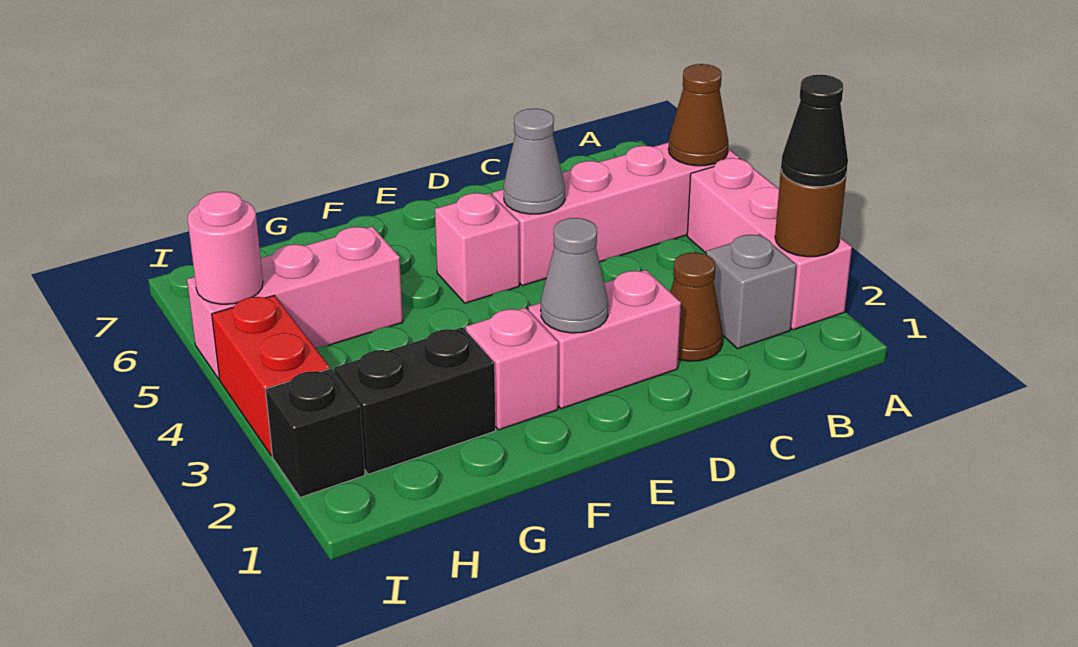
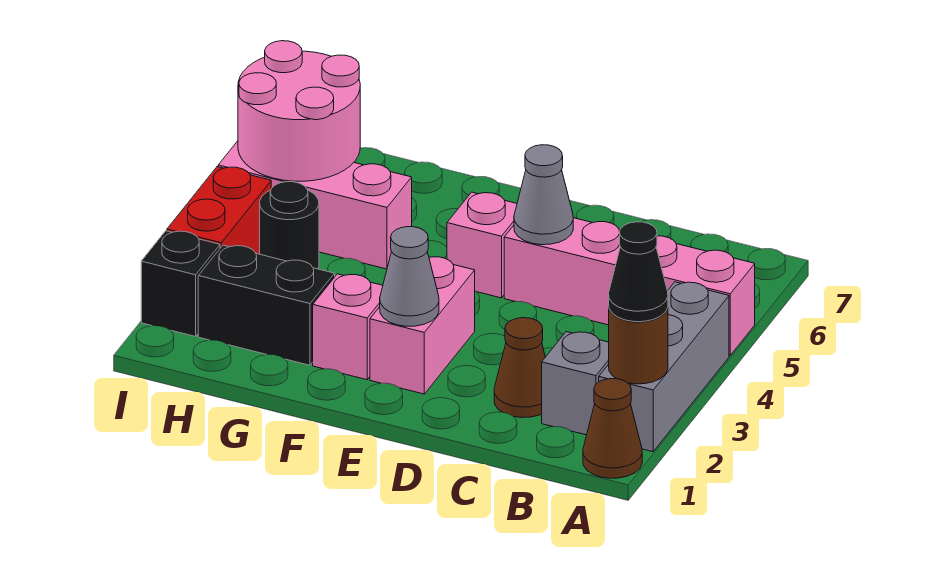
pink 1x3 brick [687,158,852,330] -> grey 1x3 brick [599,282,729,452]
brown 1x1 cone [668,64,728,166] -> brown 1x1 cone moved to [583,379,642,478]
pink 1x2 brick [529,270,681,409] -> pink 1x2 brick turned to [370,257,475,394]
none -> black 1x1 round brick [260,182,319,269]
pink 1x1 round brick [188,192,263,304] -> pink 2x2 round brick [238,41,360,181]

